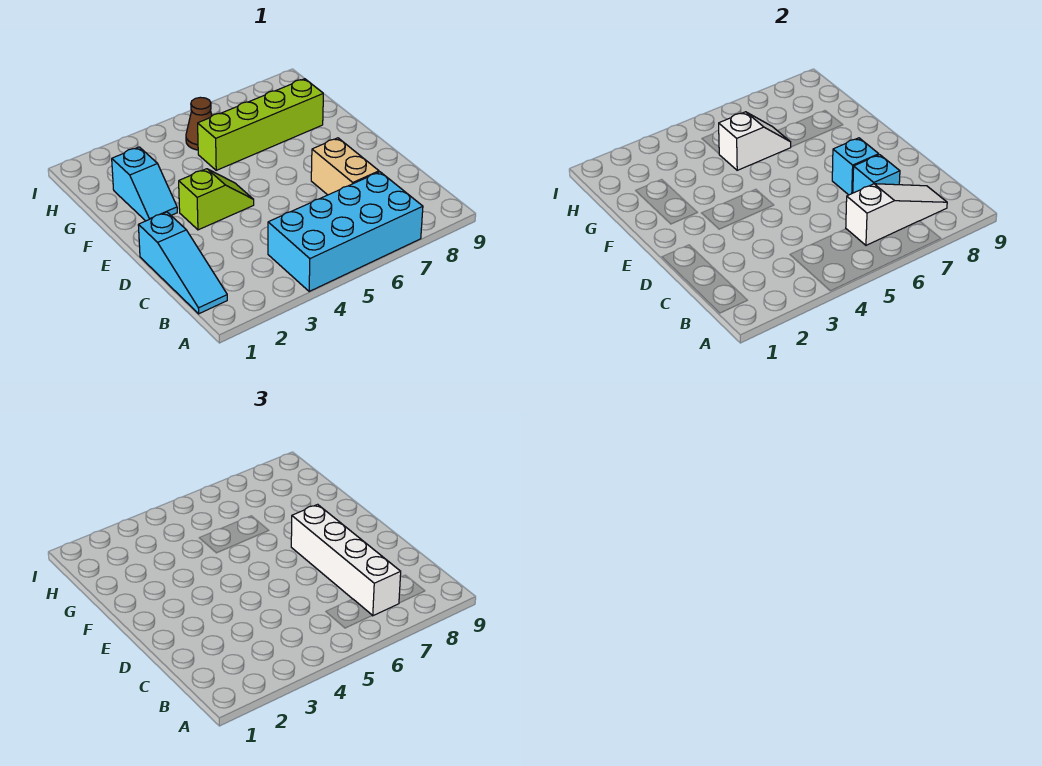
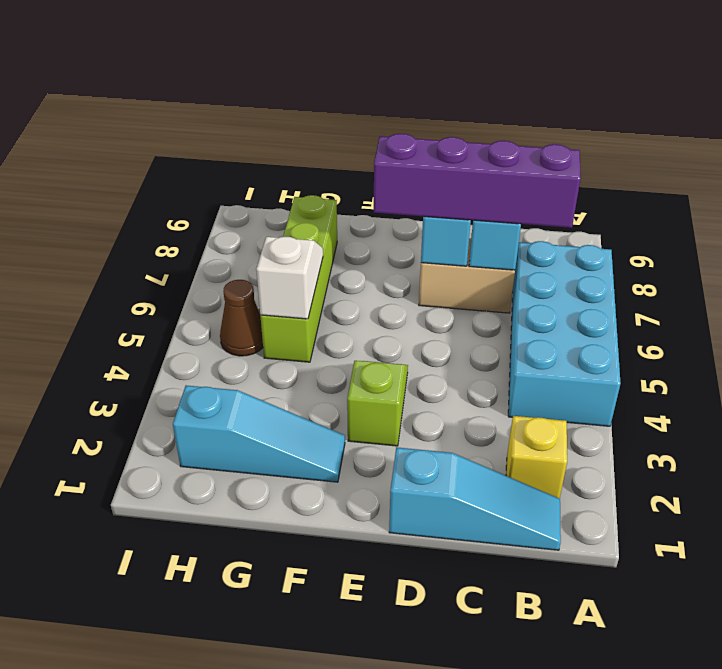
none -> yellow 1x1 brick [506,416,567,498]
white 1x3 slope [846,184,947,245] -> none
white 1x4 brick [291,504,401,616] -> purple 1x4 brick [374,134,581,228]
cyan 1x2 slope [112,147,177,221] -> cyan 1x3 slope [173,385,345,482]

